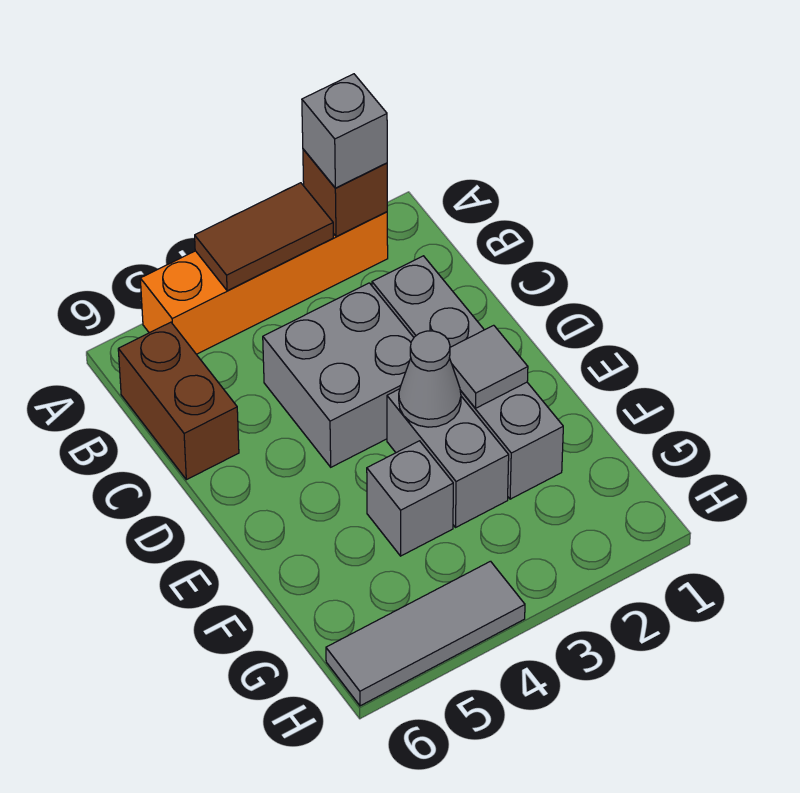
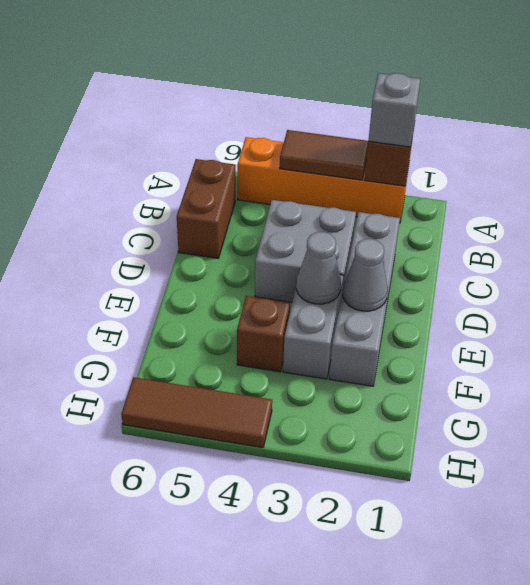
grey 1x1 tile [449,325,528,408] -> grey 1x1 cone [343,239,388,311]
grey 1x1 brick [367,441,453,556] -> brown 1x1 brick [237,296,290,372]
grey 1x3 tile [326,561,525,706] -> brown 1x3 tile [121,377,272,448]

